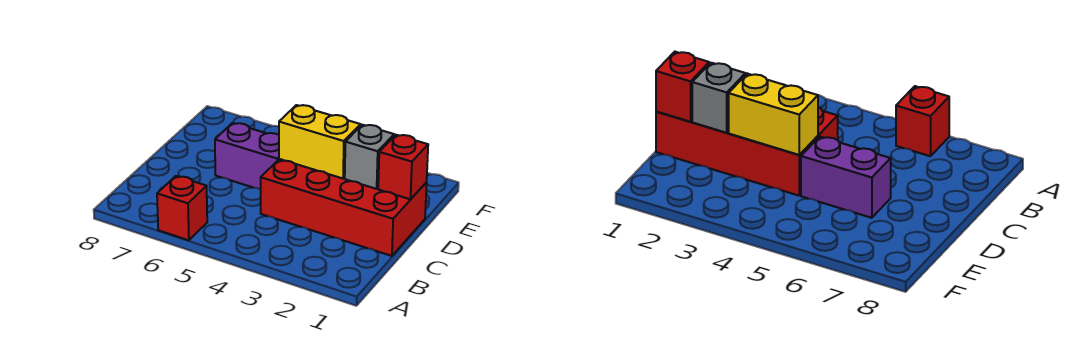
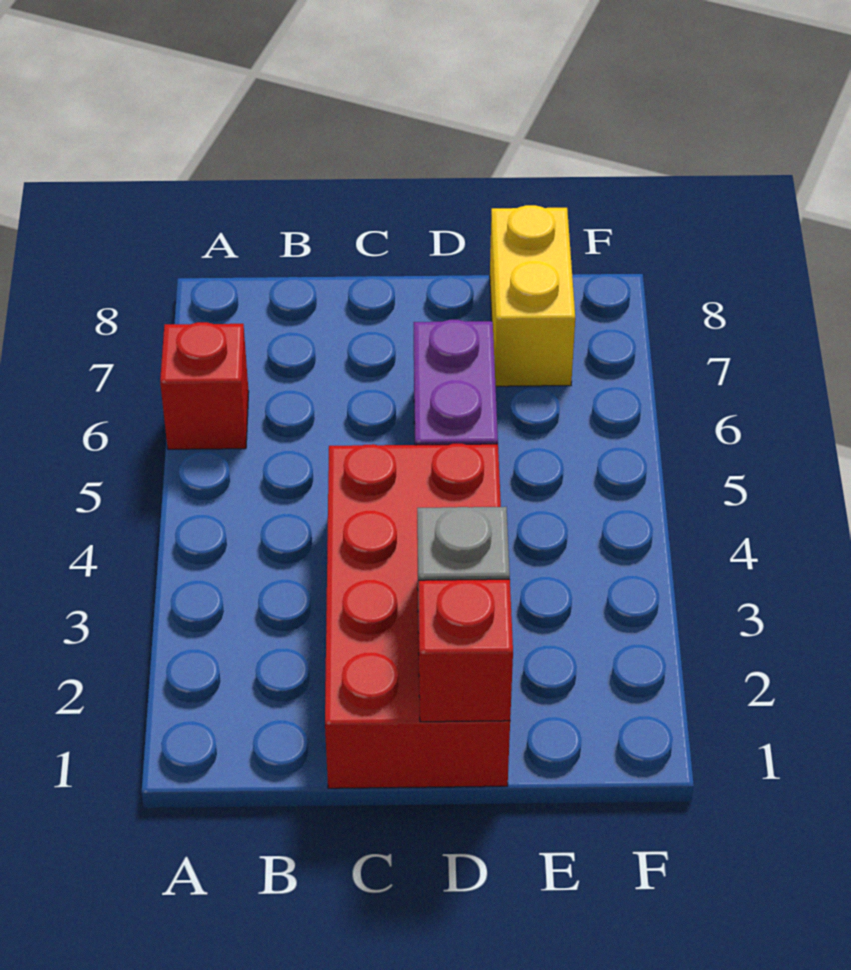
yellow 1x2 brick [279,105,361,178] -> yellow 1x2 brick moved to [490,205,575,386]

